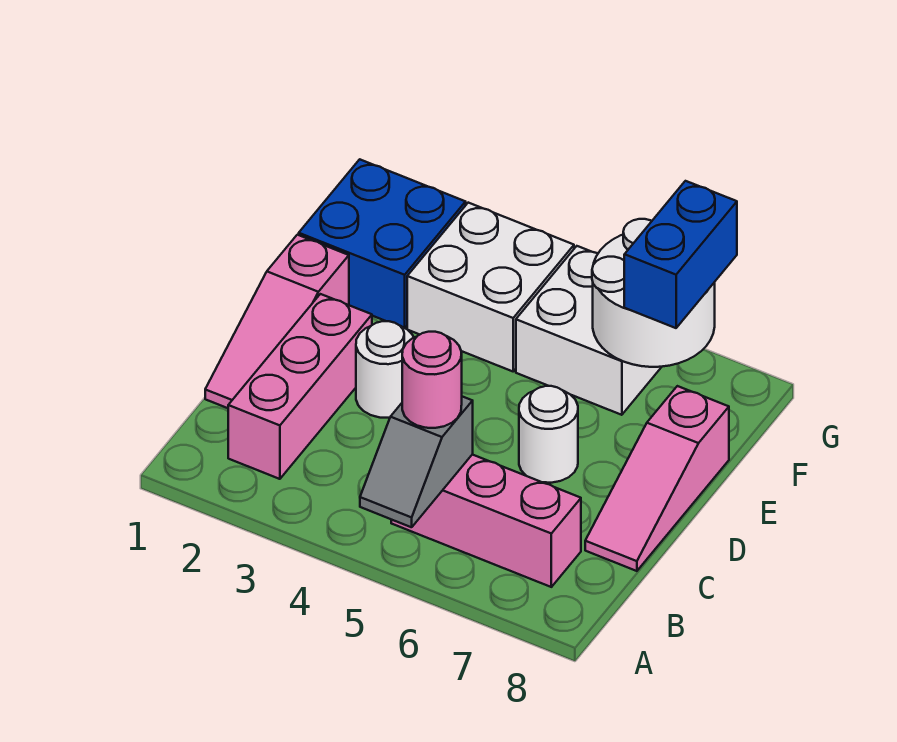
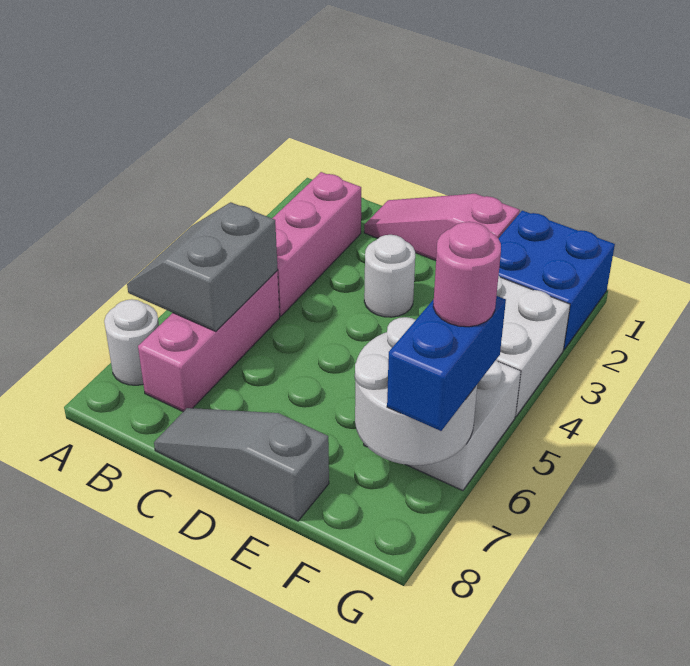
grey 1x2 slope [360,396,473,527] -> grey 2x2 slope [127,202,278,332]
pink 1x3 brick [228,294,372,479] -> pink 1x3 brick turned to [272,172,361,316]
pink 1x1 round brick [402,332,462,428] -> pink 1x1 round brick moved to [433,222,501,327]
pink 1x3 slope [585,386,729,571] -> grey 1x3 slope [154,408,329,521]
white 1x1 round brick [519,386,578,483] -> white 1x1 round brick moved to [104,299,159,385]
blue 1x2 brick [624,181,737,328] -> blue 1x2 brick turned to [387,296,506,431]

